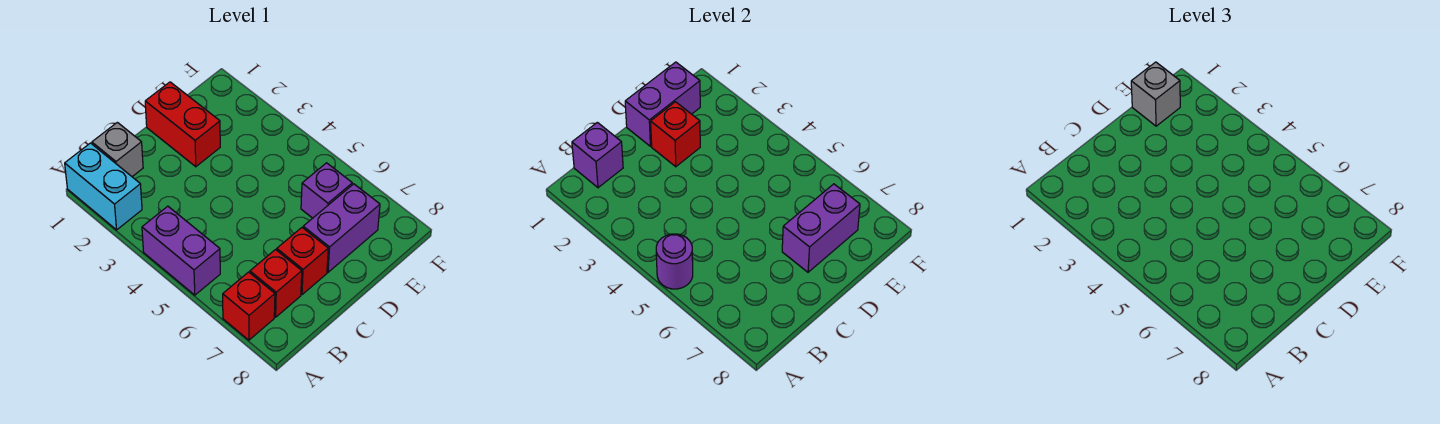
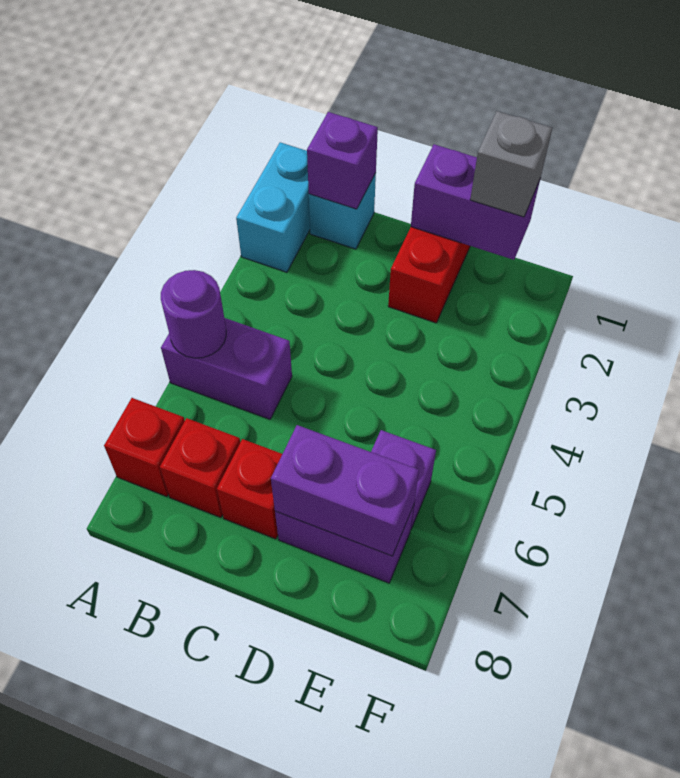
purple 1x2 brick [142,206,220,295] -> purple 1x2 brick turned to [161,318,292,419]
grey 1x1 brick [92,122,143,177] -> cyan 1x1 brick [309,173,376,249]
red 1x1 brick [651,102,700,167] -> none

